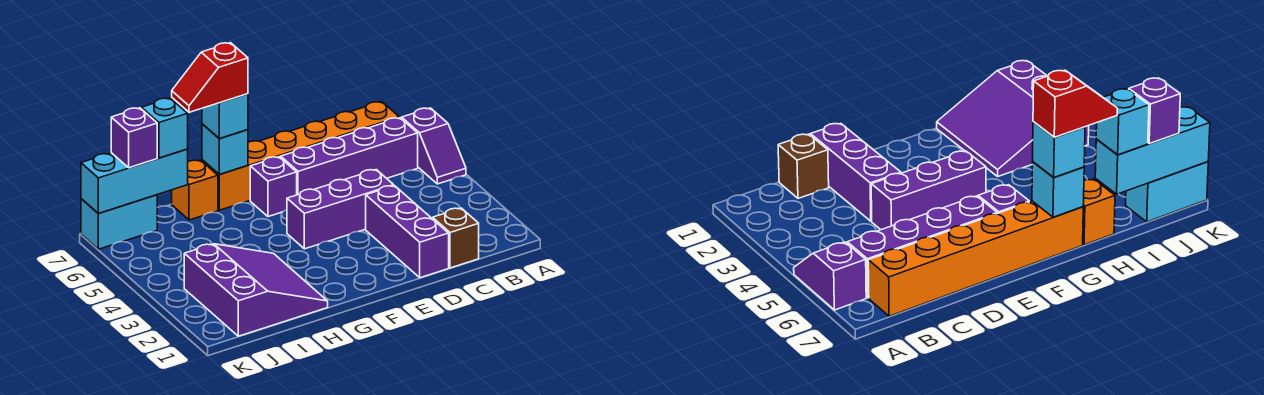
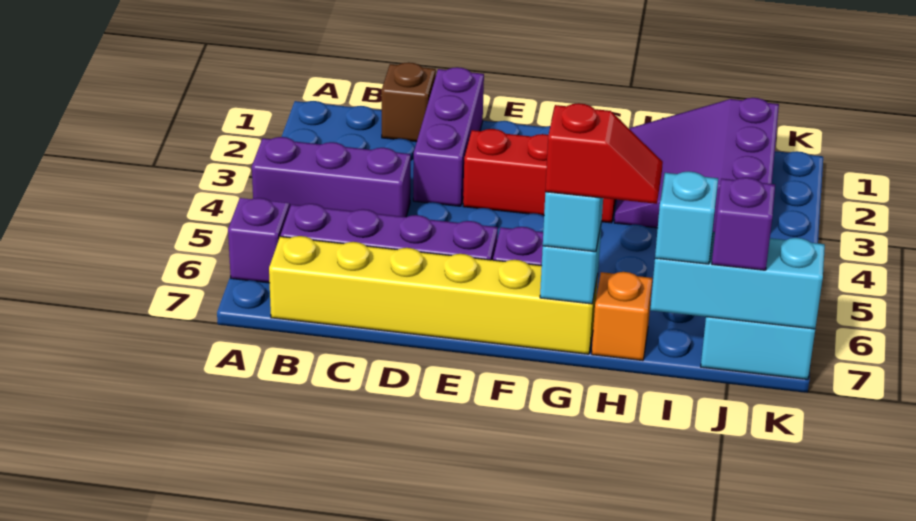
orange 1x6 brick [202,102,399,210] -> yellow 1x6 brick [269,236,598,354]
purple 1x3 brick [287,170,394,249] -> purple 1x3 brick moved to [252,137,411,217]
none -> red 1x3 brick [463,129,616,223]

